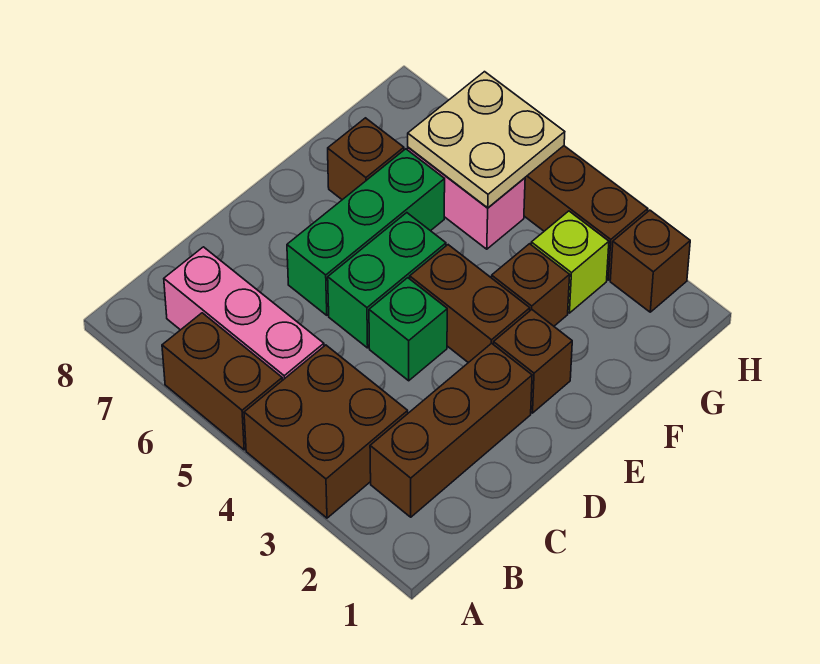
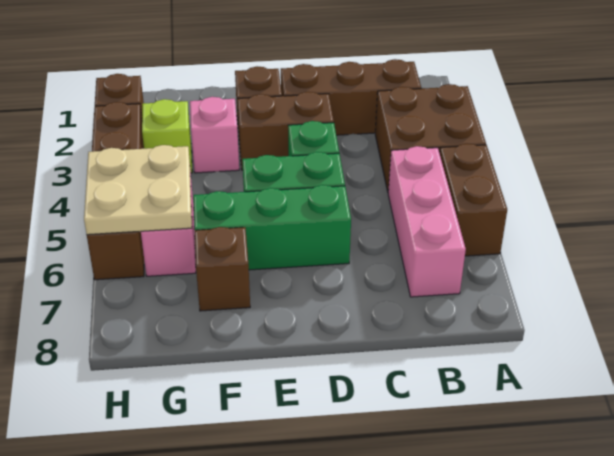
brown 1x2 brick [410,245,530,363] -> brown 1x2 brick turned to [237,92,334,170]
brown 1x1 brick [492,244,570,326] -> pink 1x1 brick [190,97,239,173]

